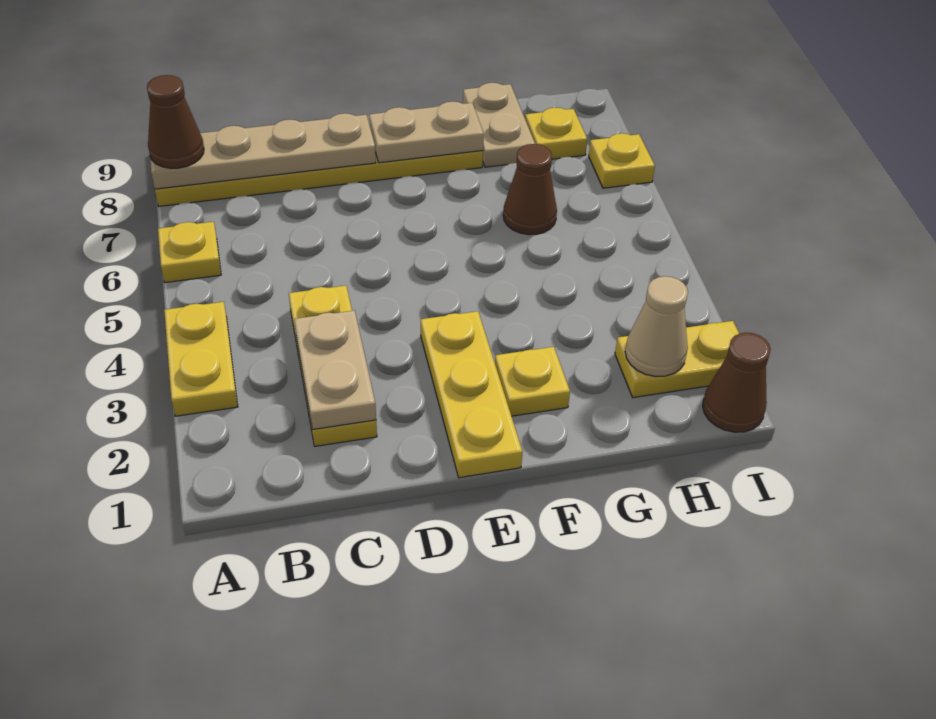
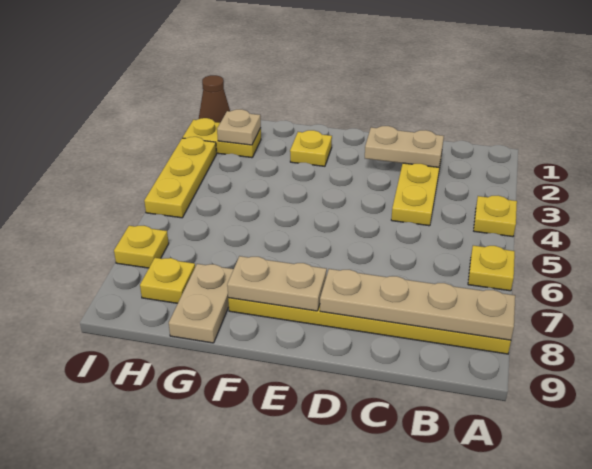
yellow 1x2 plate [164,302,238,416] -> yellow 1x1 plate [474,196,517,237]
brown 1x1 cone [147,75,204,168] -> none
tan 1x2 plate [294,310,376,429] -> tan 1x2 plate turned to [365,126,444,167]
yellow 1x3 plate [421,311,522,478] -> yellow 1x3 plate moved to [144,137,216,218]
brown 1x1 cone [503,144,557,235] -> none
tan 1x1 cone [625,276,688,377] -> tan 1x1 plate [217,109,261,145]

